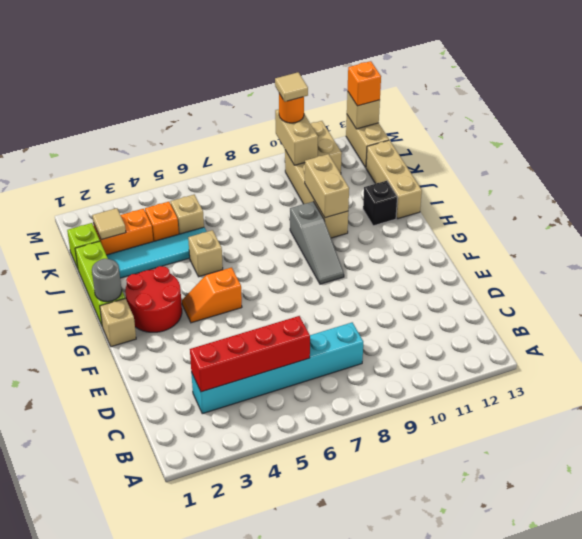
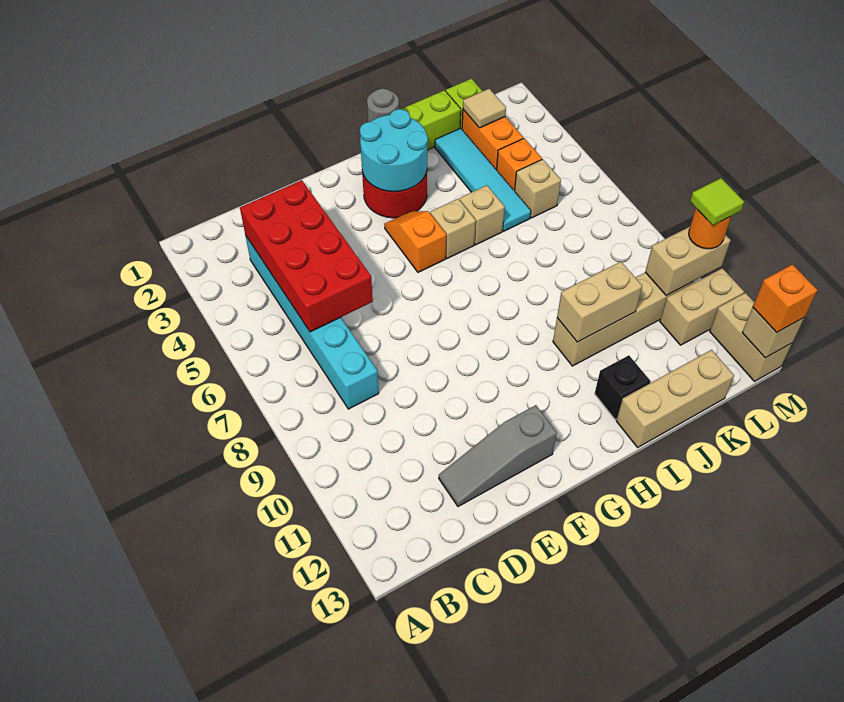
red 1x4 brick [190,316,310,392] -> red 2x4 brick [240,180,373,332]
tan 1x1 brick [100,298,136,347] -> tan 1x1 brick moved to [430,199,476,259]
none -> cyan 2x2 round brick [360,109,428,192]
grey 1x3 slope [290,202,344,284] -> grey 1x3 slope moved to [439,405,557,507]
tan 1x2 brick [346,115,389,167] -> tan 1x2 brick turned to [710,293,792,381]
tan 1x1 tile [275,72,308,102] -> lime 1x1 tile [690,178,744,225]

